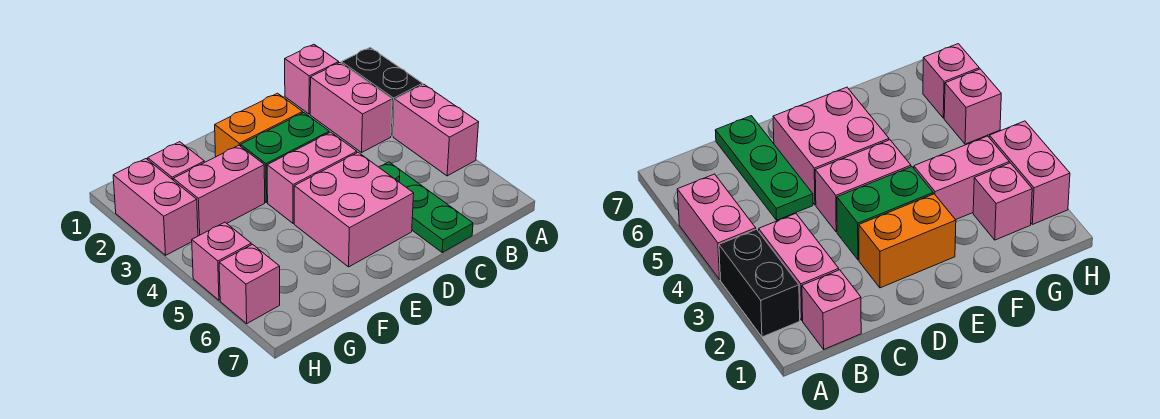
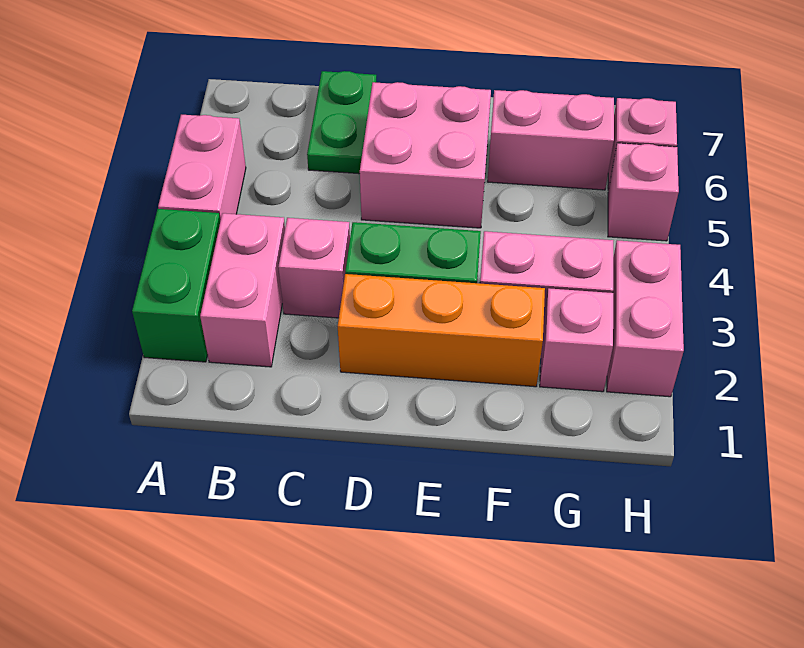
black 1x2 brick [341,48,423,136] -> green 1x2 brick [132,209,220,362]
pink 1x1 brick [285,45,339,114] -> pink 1x1 brick moved to [278,218,350,318]
green 1x3 plate [379,162,473,252] -> green 1x2 plate [307,71,376,174]
orange 1x2 brick [215,93,303,157] -> orange 1x3 brick [338,274,545,387]
pink 1x2 brick [267,132,357,223] -> pink 1x2 brick moved to [487,90,614,190]

